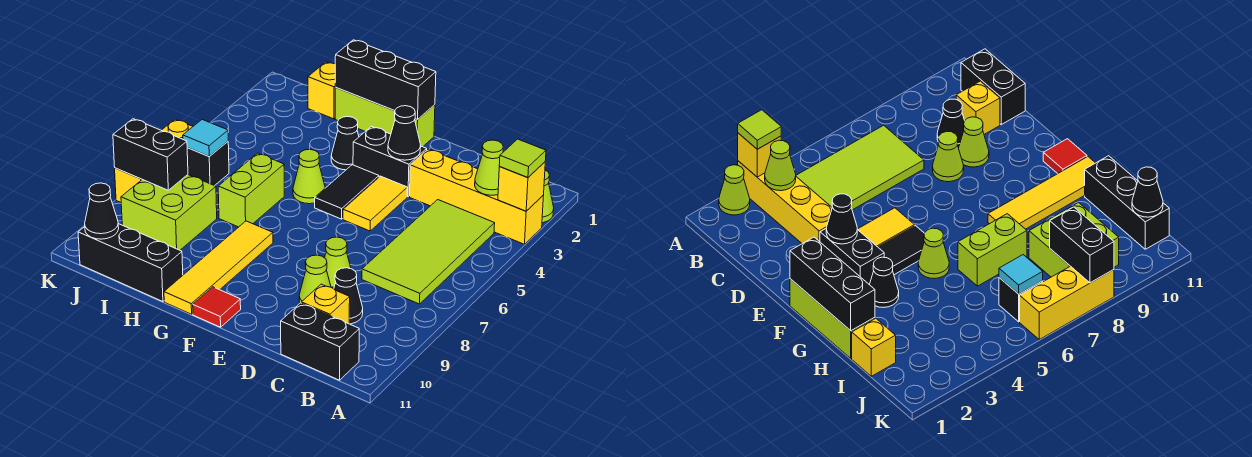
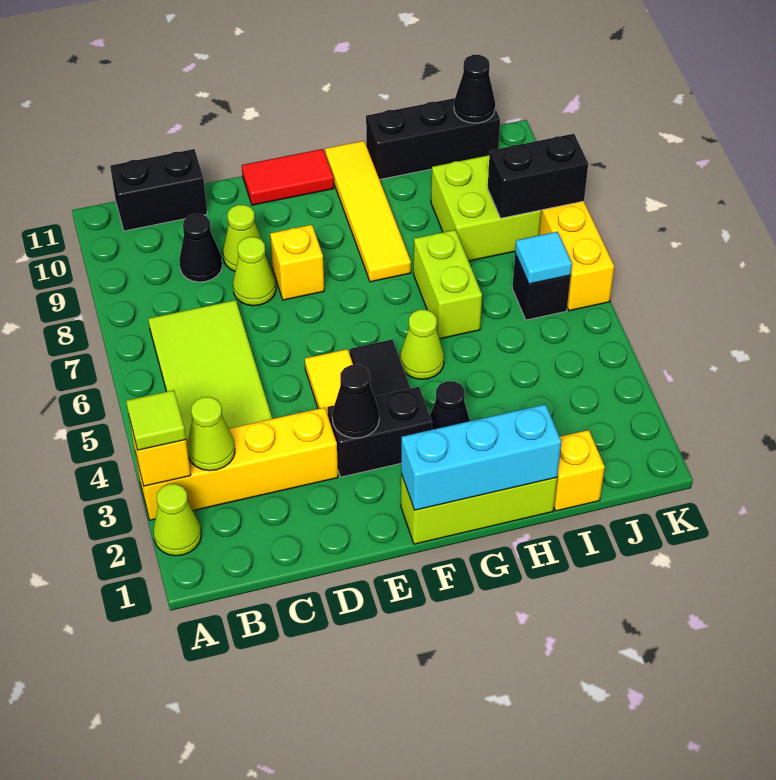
yellow 1x1 brick [302,284,350,324] -> yellow 1x1 brick moved to [270,225,324,300]
black 1x3 brick [335,40,436,120] -> cyan 1x3 brick [401,404,561,510]
red 1x1 tile [193,287,241,327] -> red 1x2 tile [242,149,334,205]

